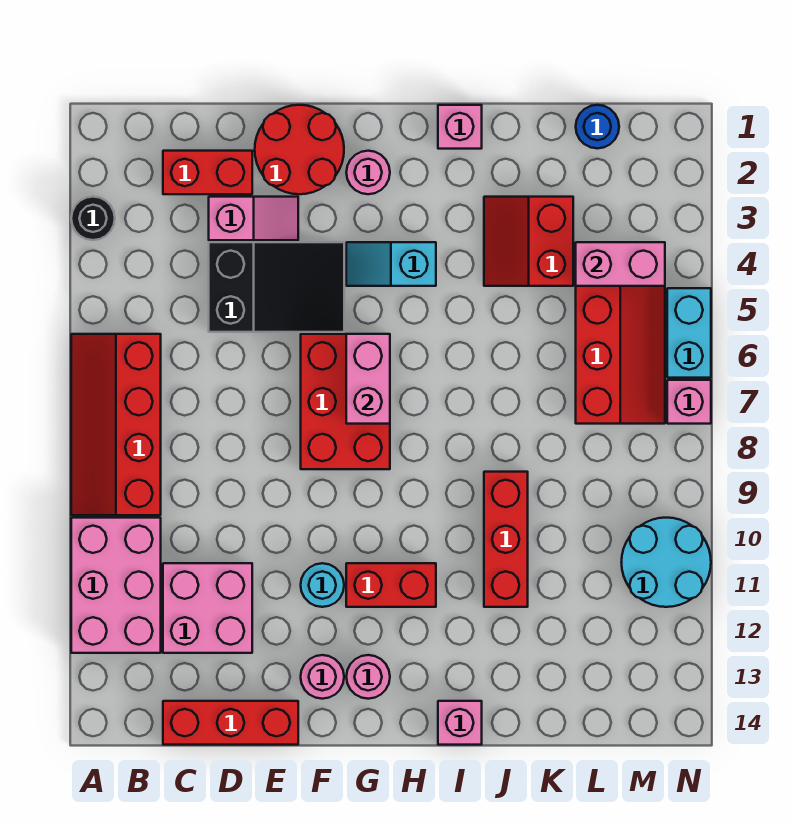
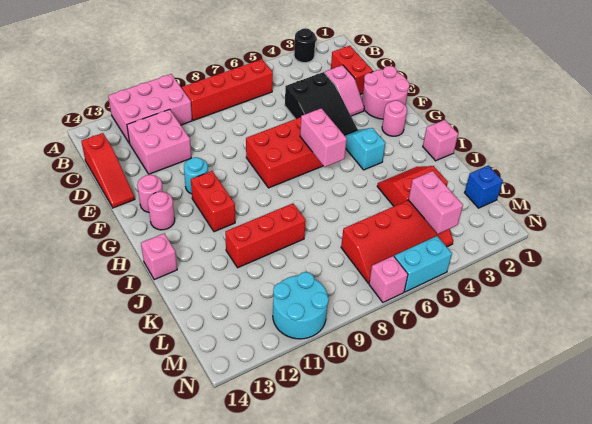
red 1x3 brick [163,701,298,745] -> red 1x3 slope [81,133,135,208]
red 2x2 round brick [255,105,344,194] -> pink 2x2 round brick [362,66,410,119]
pink 1x2 brick [346,334,390,424] -> pink 1x2 brick turned to [300,108,347,167]
blue 1x1 round brick [576,105,619,148] -> blue 1x1 brick [465,165,503,208]

